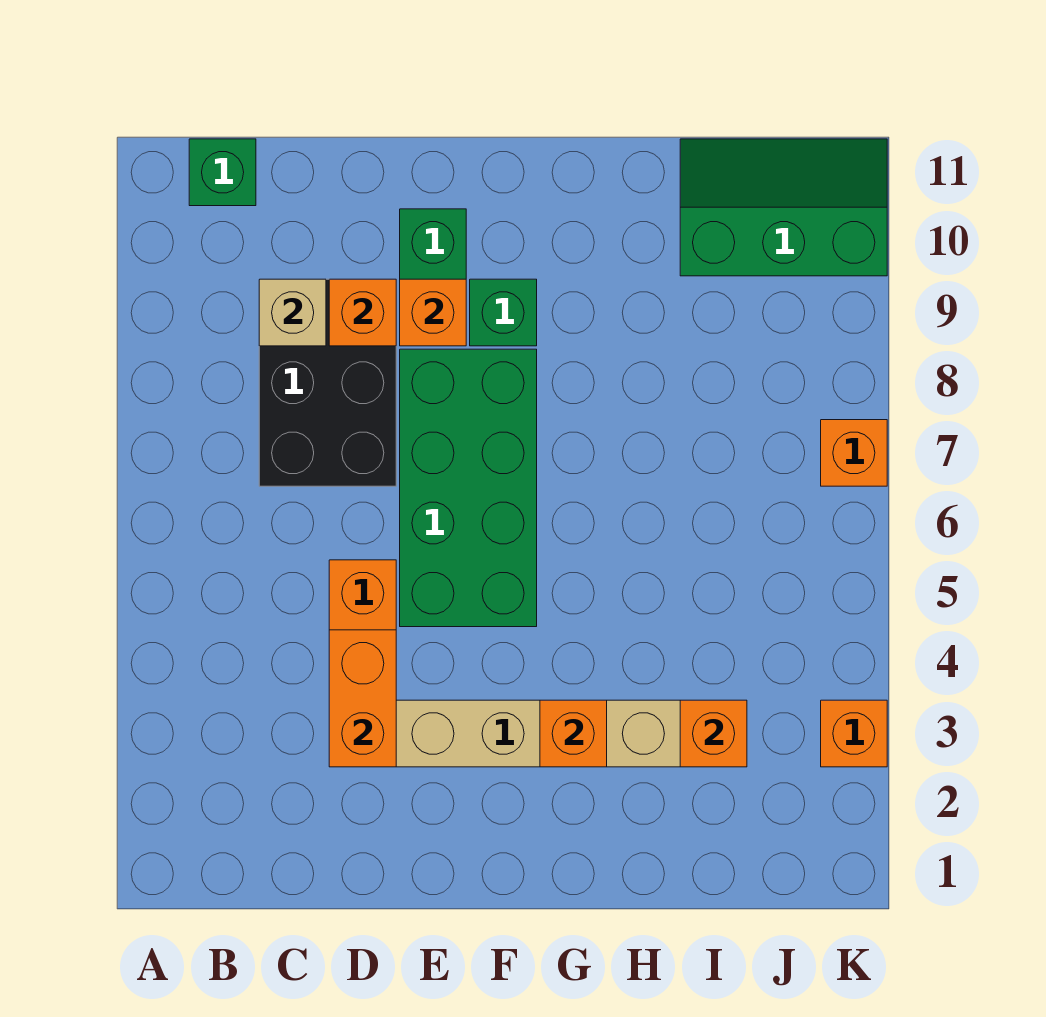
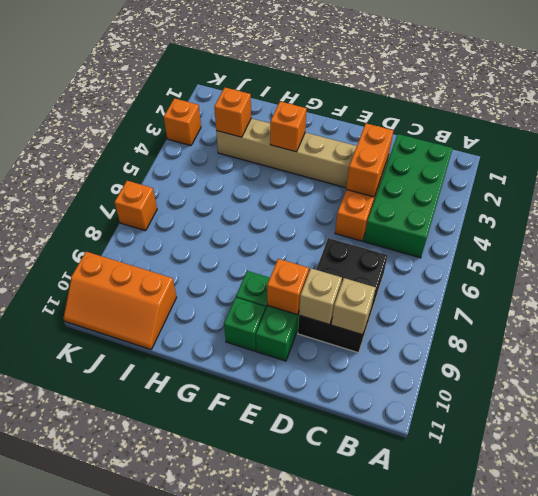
green 1x1 brick [189,139,256,206] -> green 1x1 brick moved to [224,297,265,351]
orange 1x1 brick [329,279,396,346] -> tan 1x1 brick [299,268,342,325]
green 2x4 brick [400,349,537,627] -> green 2x4 brick moved to [364,134,453,258]
green 2x3 slope [680,139,887,276] -> orange 2x3 slope [64,252,177,350]

